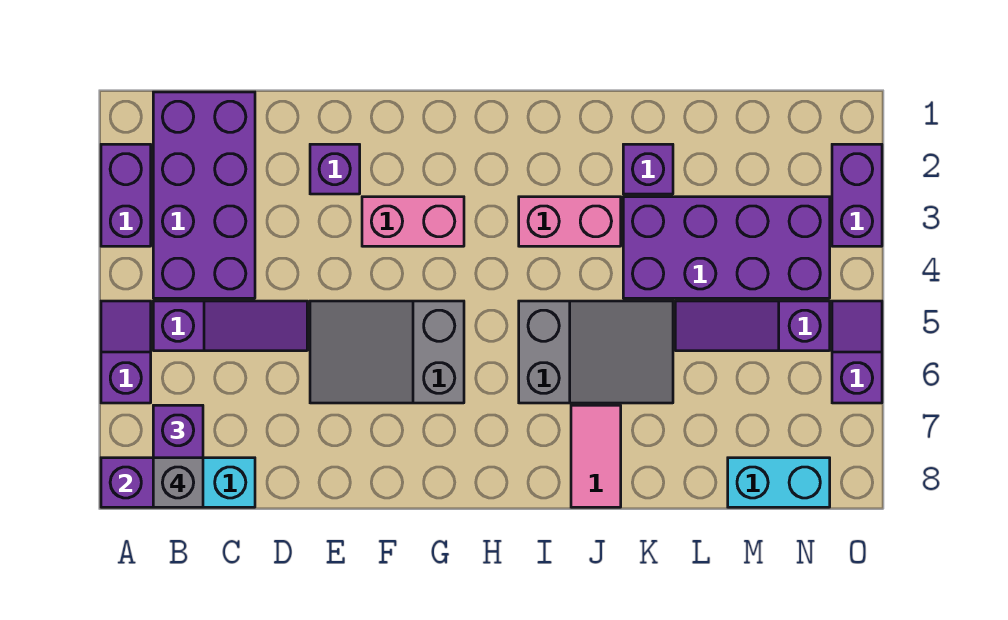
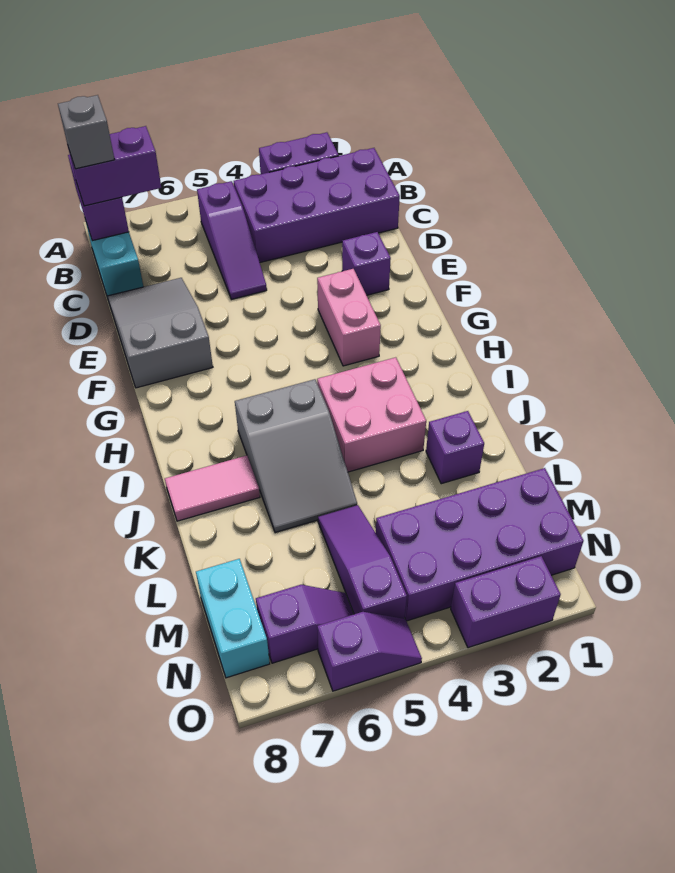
purple 1x2 slope [101,301,151,403] -> purple 1x2 slope moved to [256,585,354,663]
grey 2x3 slope [310,301,464,403] -> grey 2x3 slope moved to [107,278,213,388]
pink 1x2 brick [519,197,621,246] -> pink 2x2 brick [317,357,426,472]
purple 2x4 brick [623,197,830,298] -> purple 2x4 brick turned to [376,468,583,621]

